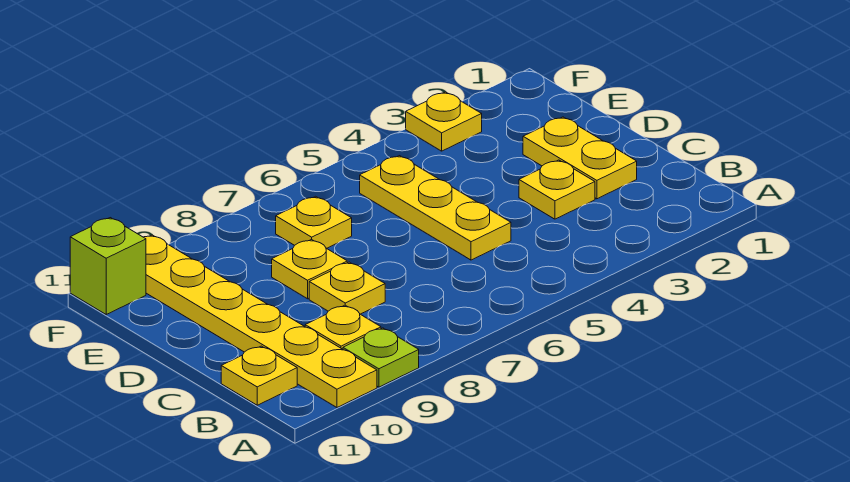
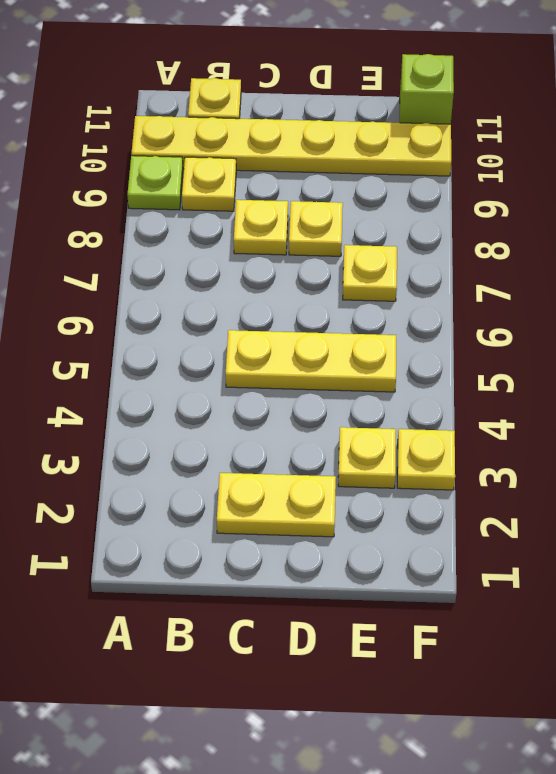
yellow 1x1 plate [519,160,595,219] -> yellow 1x1 plate moved to [338,427,396,488]

